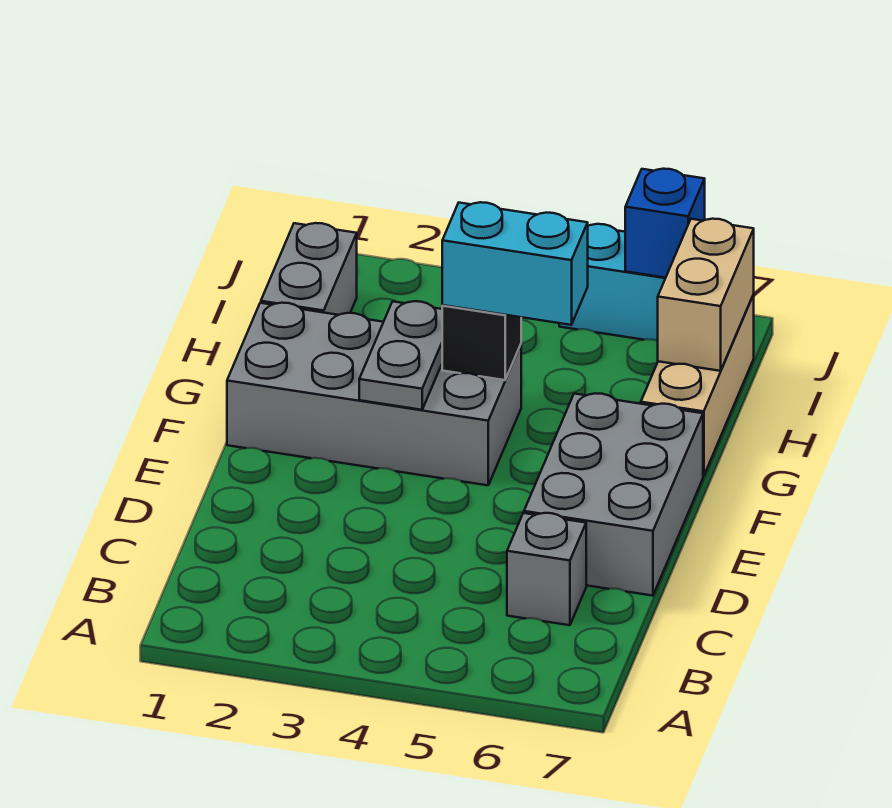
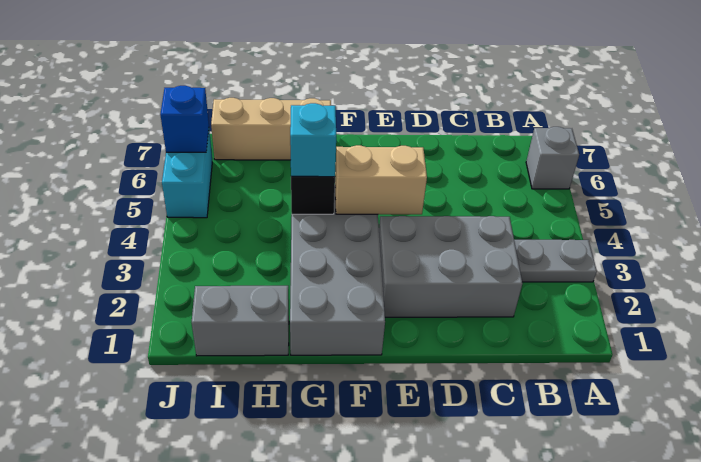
grey 1x1 brick [507,513,586,625] -> grey 1x1 brick moved to [526,127,579,189]
grey 2x3 brick [524,393,703,596] -> grey 2x3 brick moved to [379,216,522,317]
grey 1x2 plate [359,301,442,410] -> grey 1x2 plate moved to [514,240,597,282]
cyan 1x2 brick [442,202,588,325] -> cyan 1x1 brick [290,103,336,177]
tan 1x2 brick [658,219,754,371] -> tan 1x2 brick moved to [335,145,427,214]

